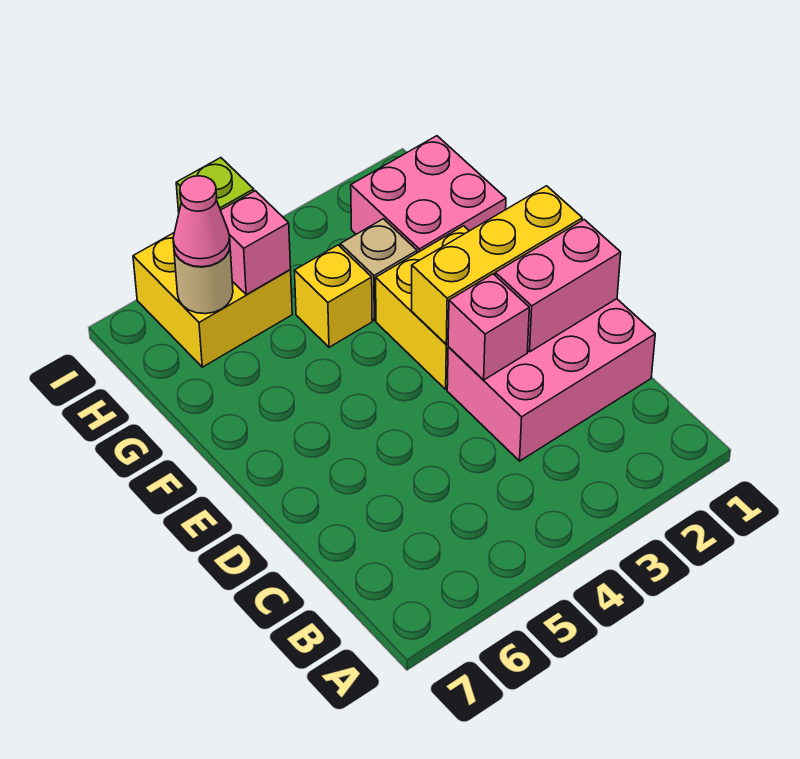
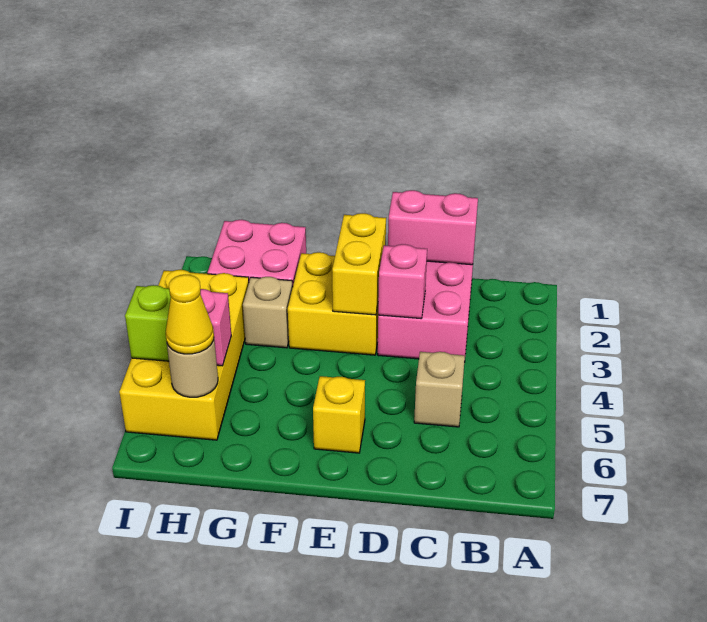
none -> tan 1x1 brick [414,352,465,427]
pink 1x2 brick [495,220,621,352] -> pink 1x2 brick turned to [388,190,478,265]
yellow 1x3 brick [412,186,582,344] -> yellow 1x2 brick [332,213,386,315]
yellow 1x1 brick [294,245,372,347] -> yellow 1x1 brick moved to [313,376,365,453]
yellow 2x2 brick [133,233,292,367] -> yellow 2x4 brick [119,270,249,440]
pink 1x1 cone [173,176,230,267] -> yellow 1x1 cone [166,274,214,354]

